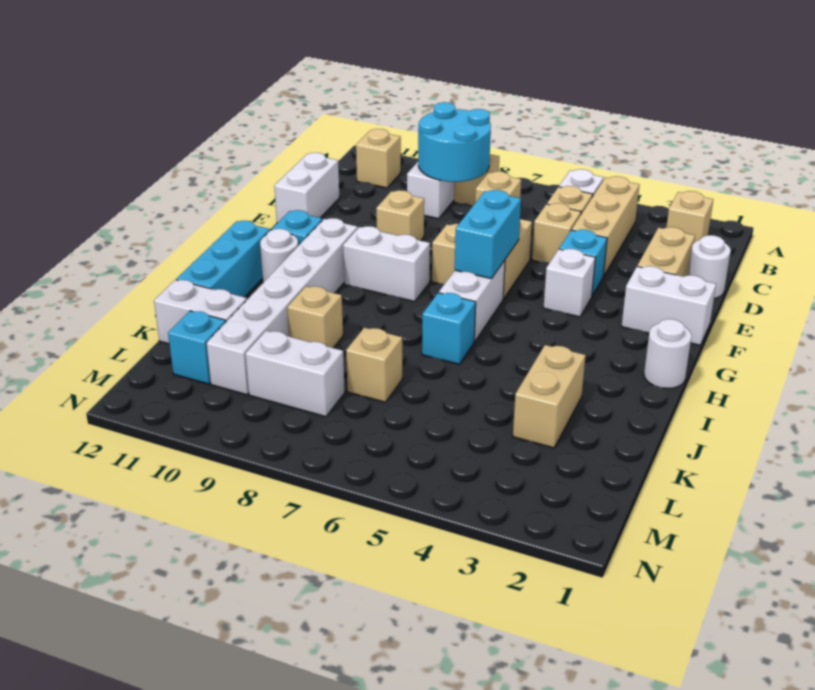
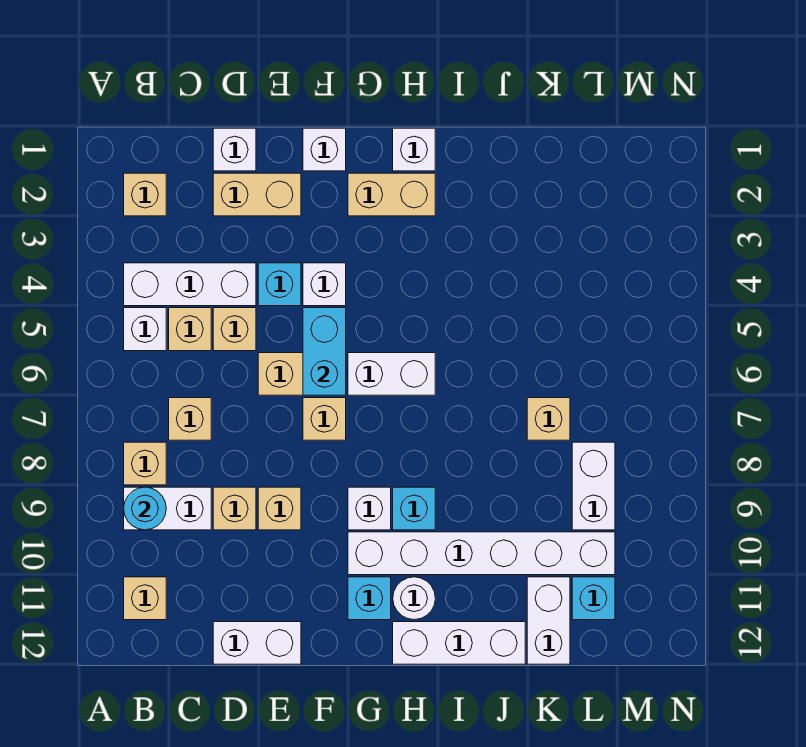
tan 1x3 brick [572,176,639,276] -> white 1x3 brick [124,263,256,306]
cyan 2x2 round brick [418,102,491,182] -> cyan 1x1 round brick [124,487,166,530]
white 1x1 round brick [688,235,731,298] -> white 1x1 brick [213,128,256,171]
white 1x2 brick [621,266,716,345] -> white 1x1 brick [303,128,346,171]
cyan 1x2 brick [455,190,521,279] -> cyan 1x2 brick turned to [303,308,346,395]
white 1x2 brick [343,226,430,302] -> white 1x1 brick [348,487,391,530]
white 1x1 round brick [644,319,692,388] -> white 1x1 brick [393,128,435,171]
cyan 1x3 brick [176,221,270,297] -> white 1x3 brick [393,622,525,664]
cyan 1x1 brick [422,293,476,364] -> cyan 1x1 brick moved to [393,487,435,530]
tan 1x2 brick [513,345,586,448] -> tan 1x2 brick moved to [348,173,435,216]
tan 1x1 brick [287,286,343,348] -> tan 1x1 brick moved to [213,487,256,530]

